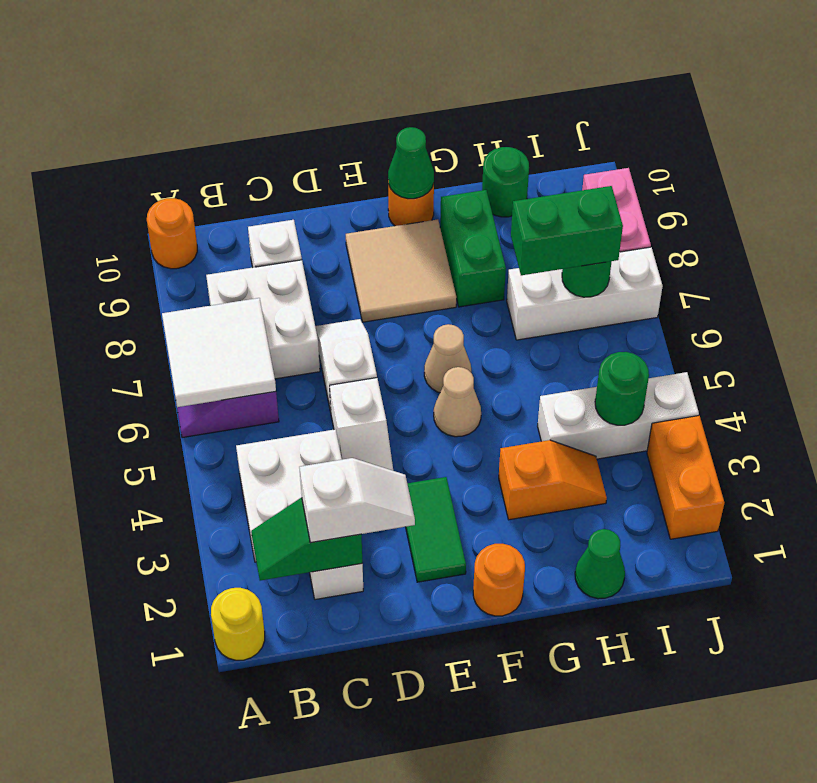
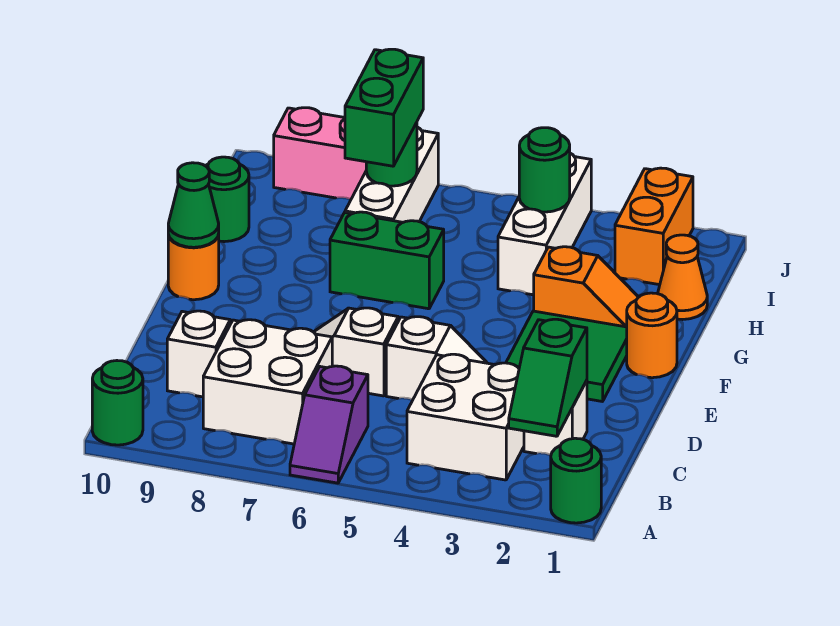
yellow 1x1 round brick [211,588,265,660] -> green 1x1 round brick [551,438,601,523]
white 2x2 tile [162,298,276,407] -> none
orange 1x1 round brick [147,198,197,269] -> green 1x1 round brick [92,361,143,445]
white 1x2 slope [299,458,415,543] -> none
green 1x2 tile [406,477,466,582] -> green 2x2 tile [506,311,627,402]
tan 2x2 tile [346,219,456,322] -> none
tan 1x1 cone [434,367,481,437] -> none
tan 1x1 cone [424,324,471,393] -> none
orange 1x2 slope [499,440,607,520] -> orange 1x2 slope turned to [534,247,638,327]
green 1x2 brick [440,190,506,307] -> green 1x2 brick moved to [330,212,444,309]
green 1x1 cone [575,529,625,599] -> orange 1x1 cone [658,235,707,320]
orange 1x2 brick [647,416,724,539] -> orange 1x2 brick turned to [615,168,693,285]

